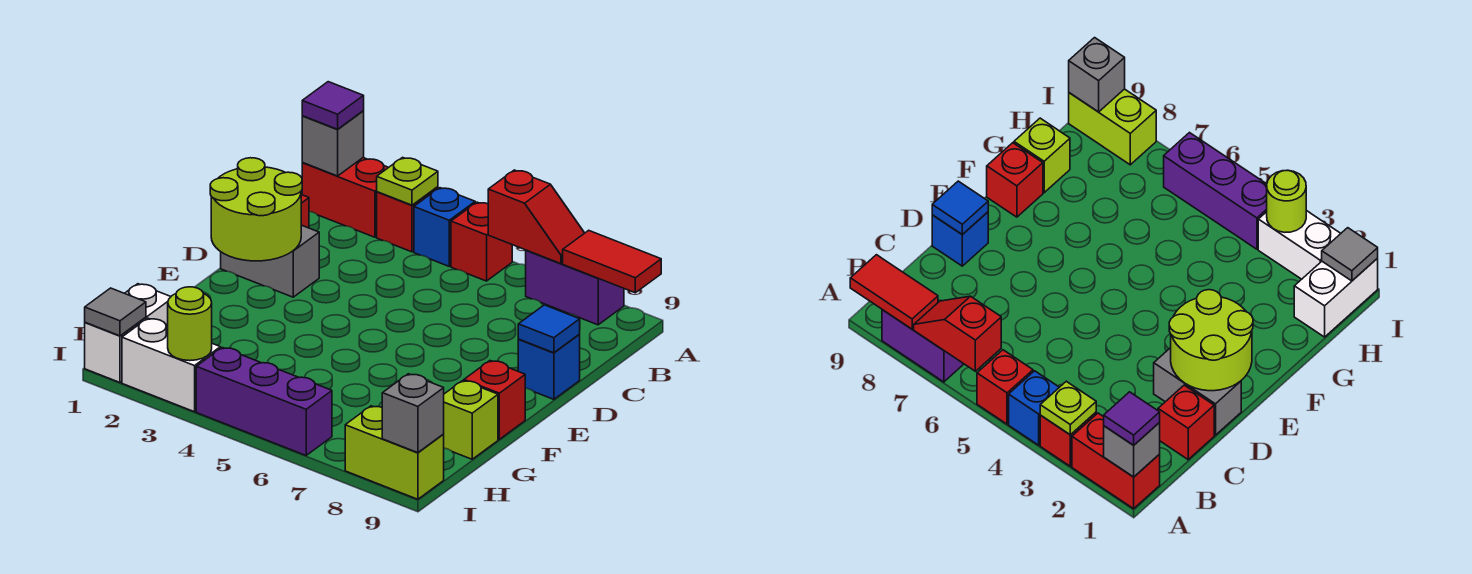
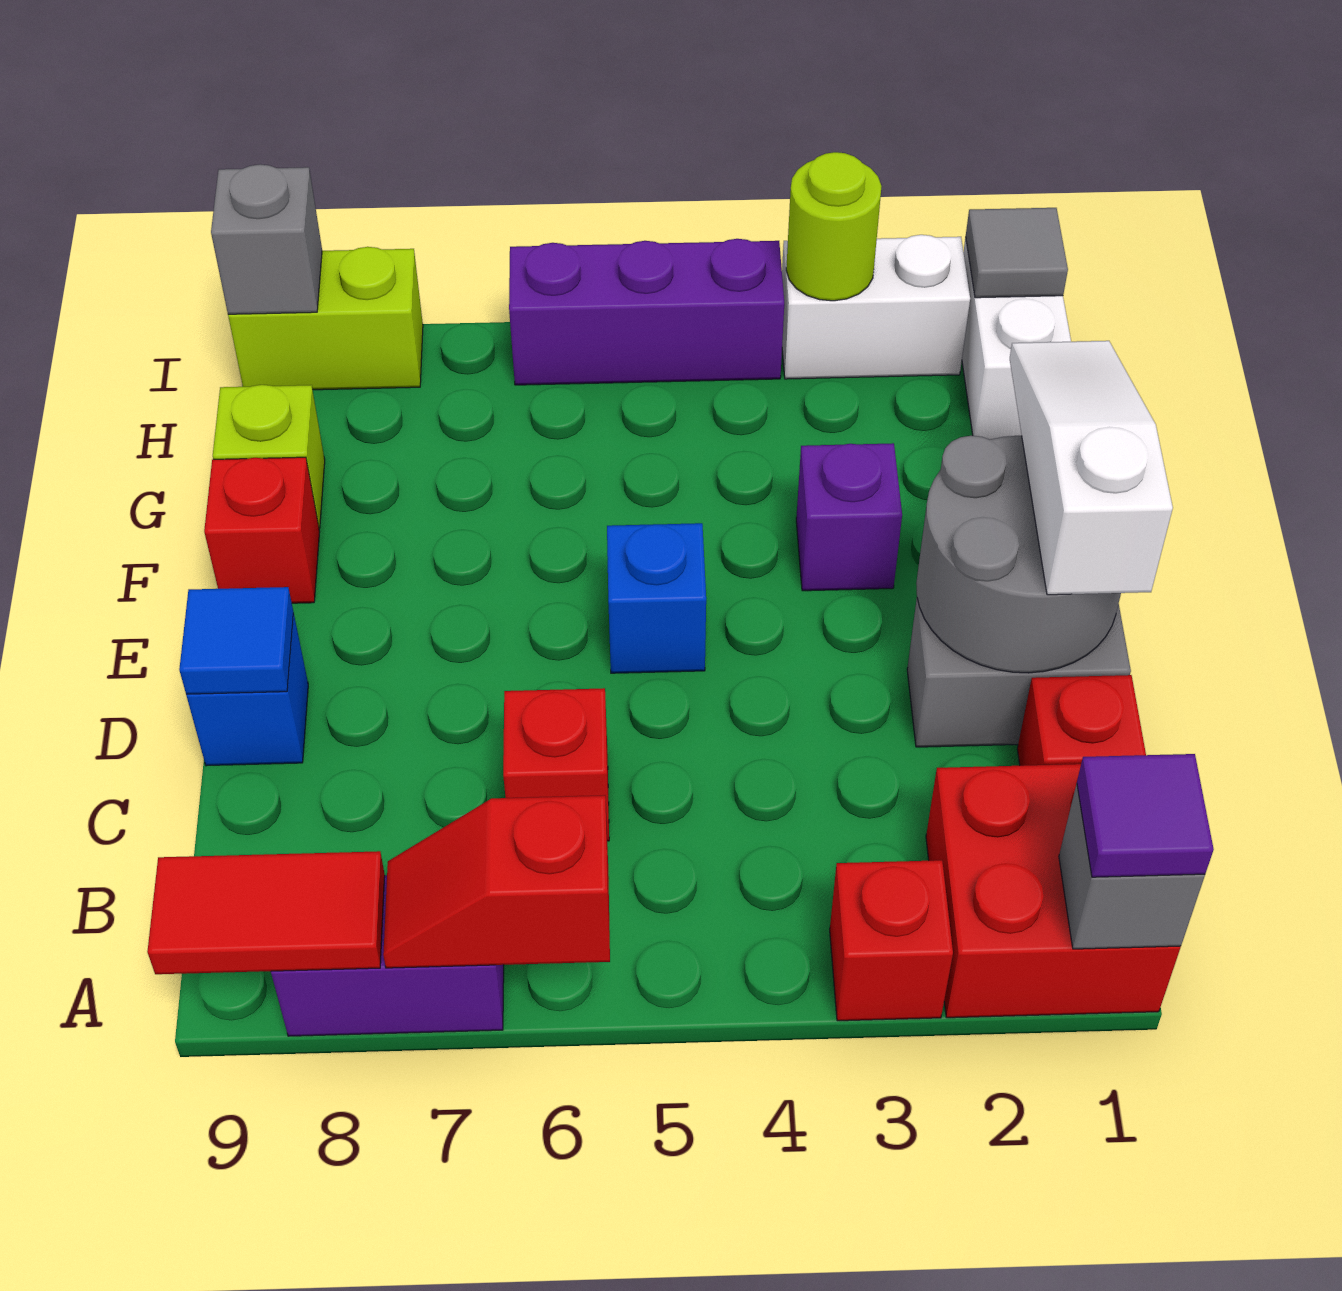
red 1x2 brick [302,158,389,237] -> red 2x2 brick [926,764,1181,1018]
lime 1x1 plate [377,157,438,205] -> none
blue 1x1 brick [414,188,475,266] -> blue 1x1 brick moved to [607,523,706,673]
red 1x1 brick [451,202,512,281] -> red 1x1 brick moved to [503,688,609,841]
lime 2x2 round brick [210,158,302,261] -> grey 2x2 round brick [916,436,1121,673]
none -> white 1x3 slope [1010,341,1173,595]
none -> purple 1x1 brick [796,443,902,591]

